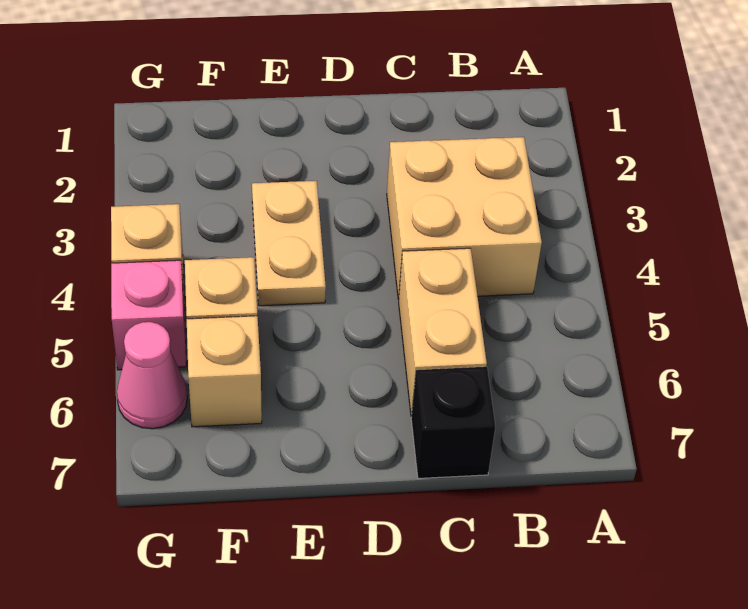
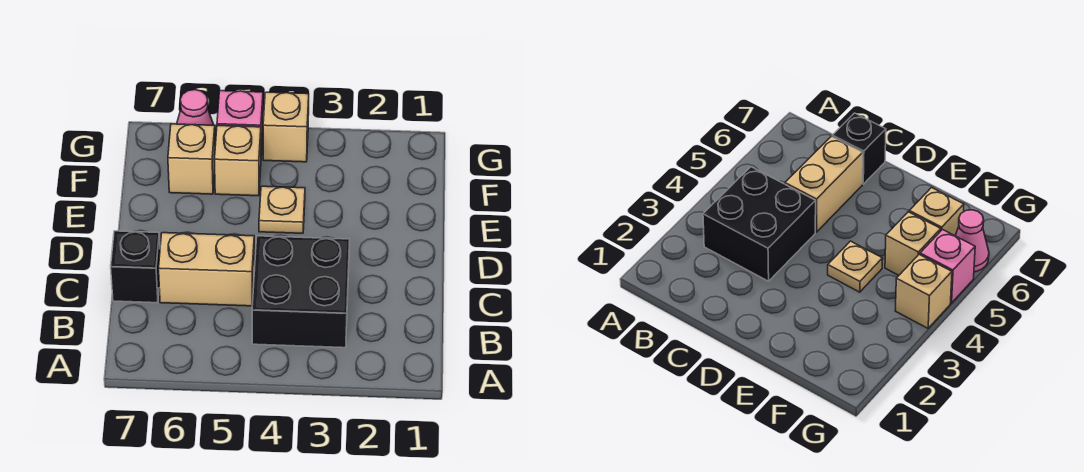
tan 2x2 brick [387,137,542,299] -> black 2x2 brick [252,236,350,348]
tan 1x2 plate [252,181,326,306] -> tan 1x1 plate [259,186,305,233]

